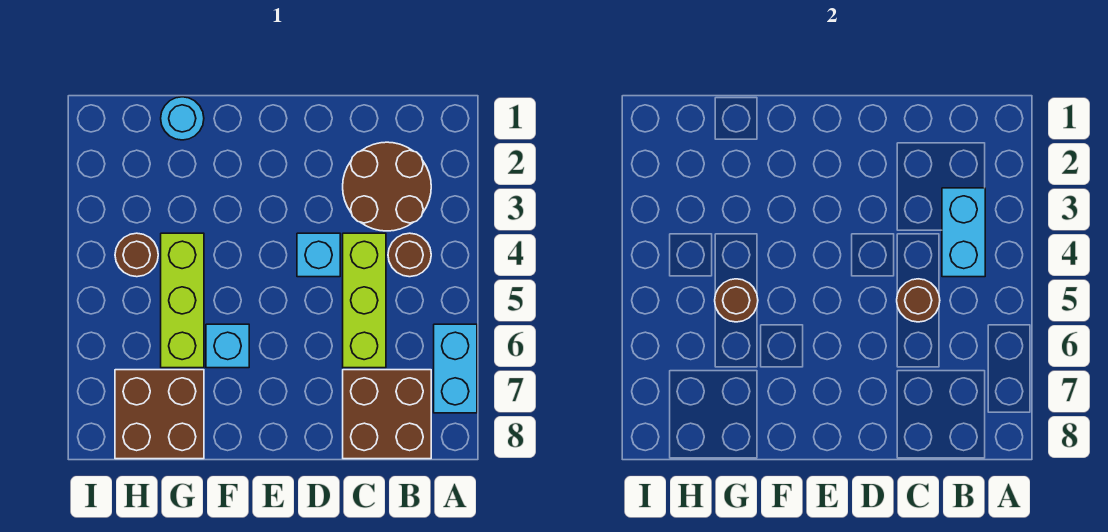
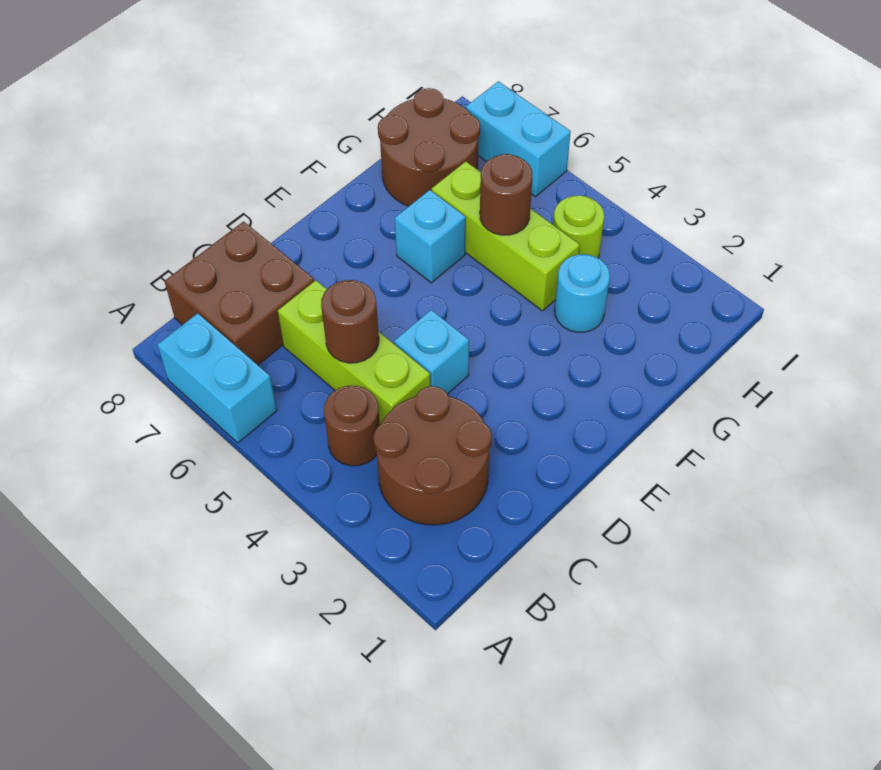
cyan 1x2 brick [942,188,985,277] -> cyan 1x2 brick moved to [466,81,571,197]
cyan 1x1 round brick [161,97,204,140] -> cyan 1x1 round brick moved to [555,254,610,332]
brown 2x2 brick [115,370,204,459] -> brown 2x2 round brick [378,88,480,206]
brown 1x1 round brick [115,233,158,277] -> lime 1x1 round brick [553,195,604,258]

